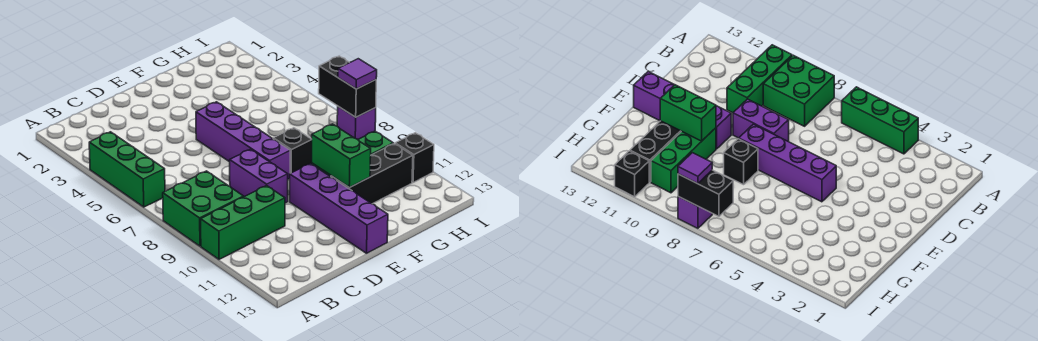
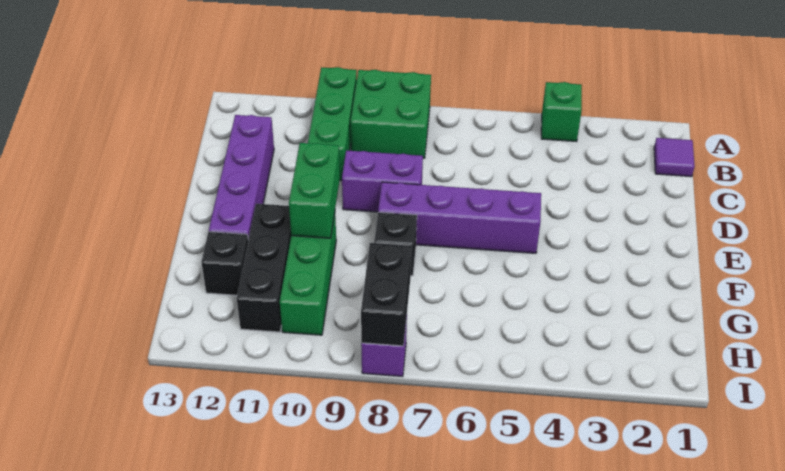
green 1x3 brick [89,132,165,207] -> green 1x1 brick [541,82,582,142]
purple 1x4 brick [290,164,388,253] -> purple 1x4 brick turned to [209,115,274,240]
green 1x2 brick [312,124,371,187] -> green 1x2 brick turned to [289,143,340,238]
black 1x2 brick [319,56,376,117] -> black 1x2 brick turned to [361,243,411,346]
purple 1x1 tile [338,59,377,89] -> purple 1x1 tile moved to [654,138,694,177]
black 1x1 brick [395,133,434,183] -> black 1x1 brick moved to [201,232,248,295]

